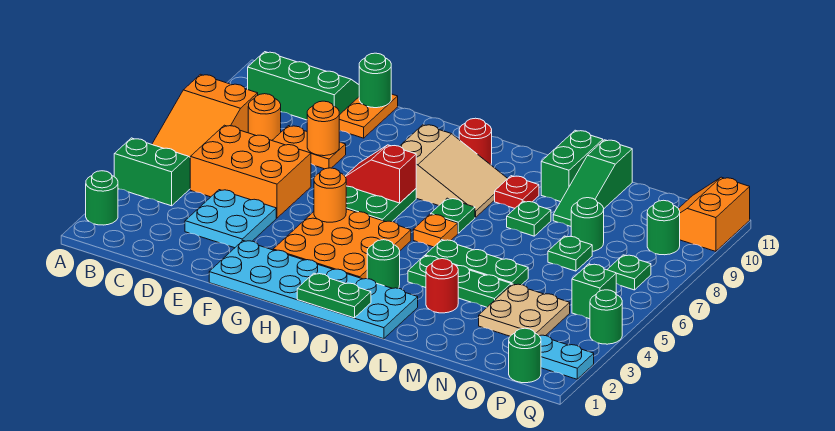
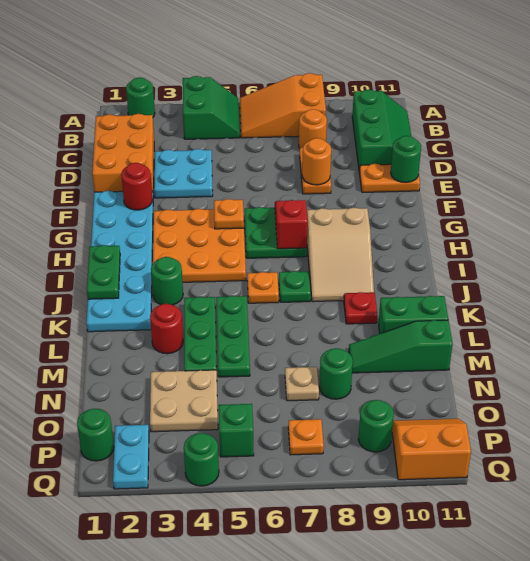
orange 2x3 brick [190,125,311,218] -> orange 2x3 brick moved to [92,114,154,192]
orange 1x1 round brick [314,168,346,222] -> orange 1x1 plate [214,199,244,229]
red 1x1 round brick [459,118,492,165] -> red 1x1 round brick moved to [121,163,152,210]
green 1x1 plate [507,201,551,236] -> none
green 1x1 plate [548,236,592,271] -> tan 1x1 plate [285,367,319,401]
green 1x1 plate [607,255,651,290] -> orange 1x1 plate [288,419,324,455]

